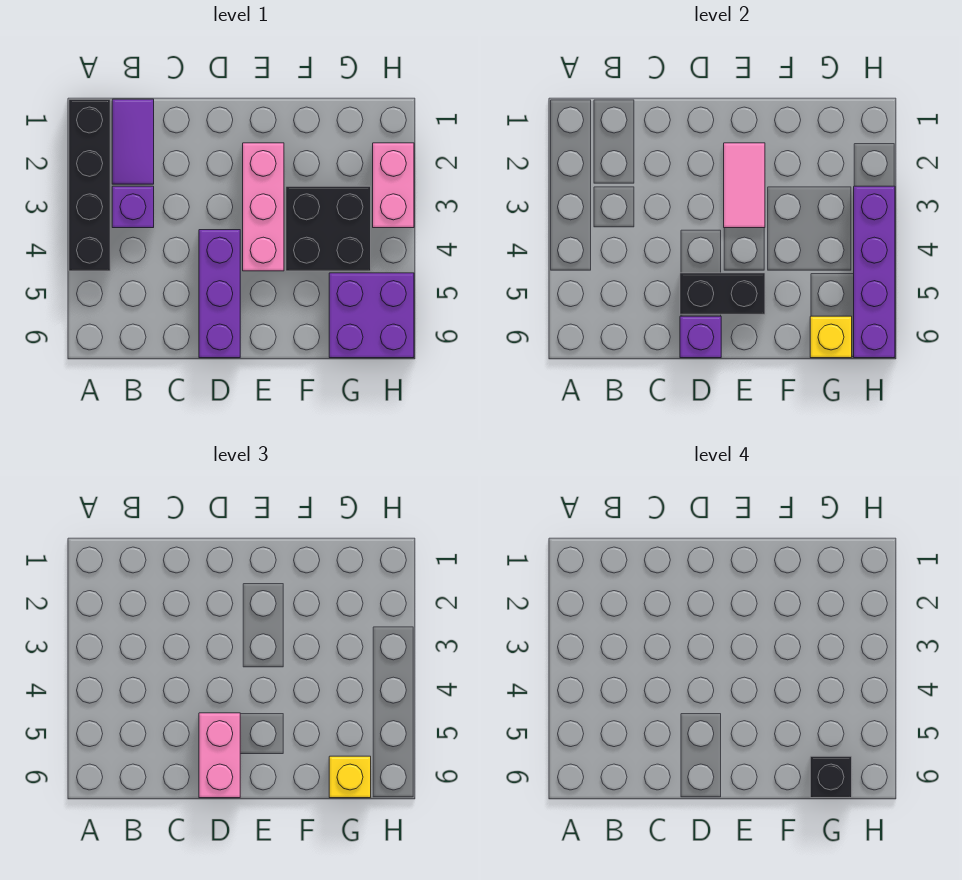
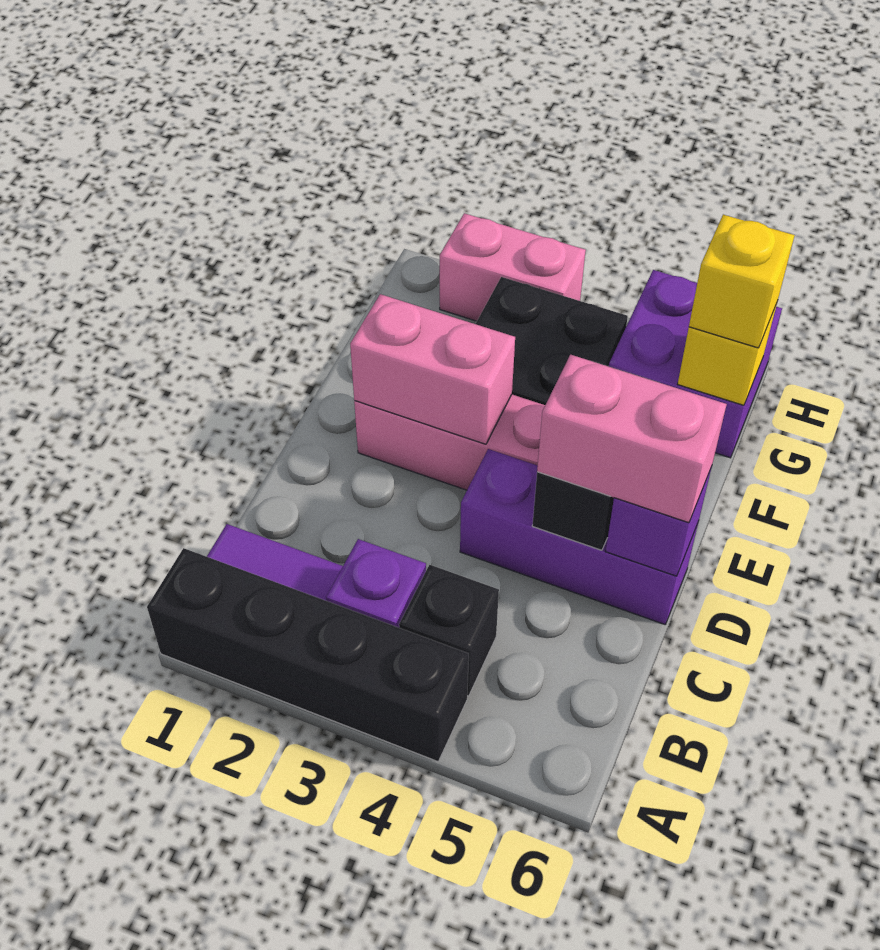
pink 1x2 tile [724,143,765,228] -> pink 1x2 brick [350,294,515,444]
black 1x1 brick [810,756,852,798] -> black 1x1 brick moved to [399,565,499,696]
purple 1x4 brick [854,186,895,358] -> none

